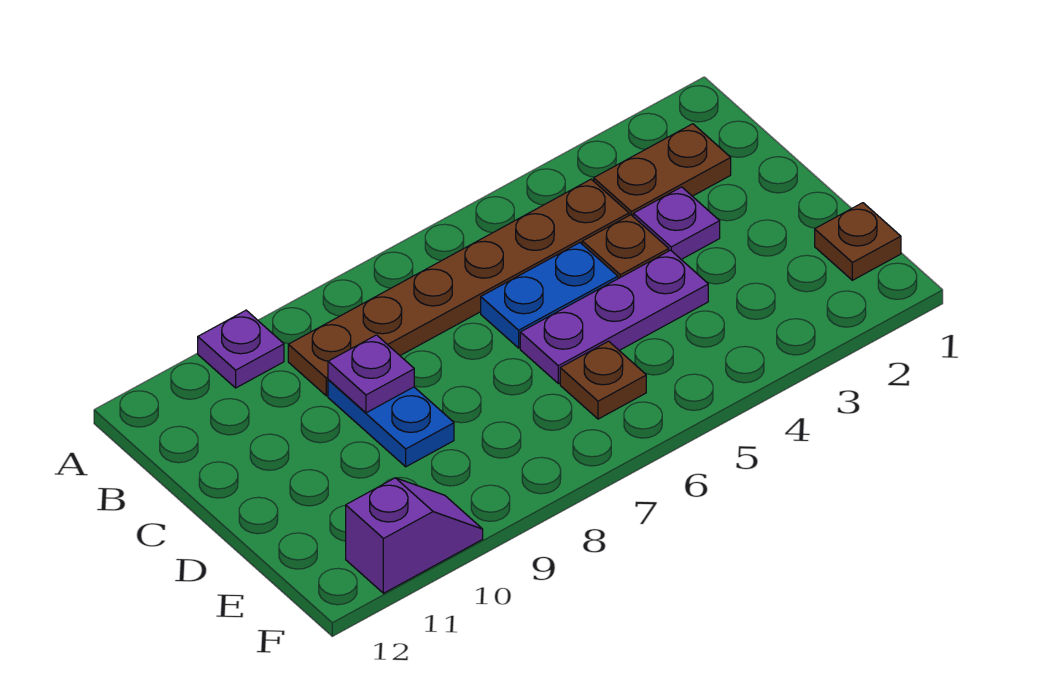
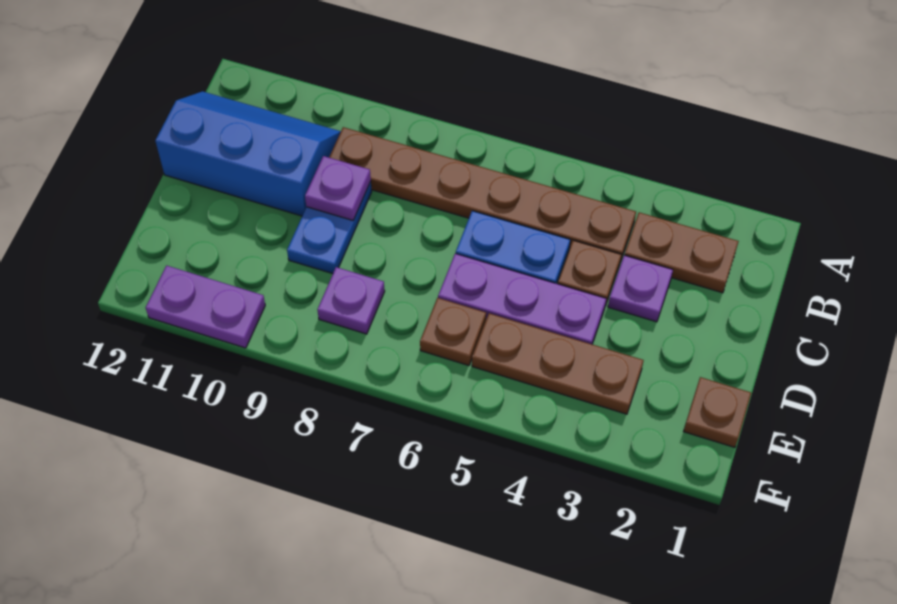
purple 1x1 plate [198,310,284,388] -> purple 1x1 plate moved to [317,267,385,334]
none -> blue 2x3 slope [155,91,341,216]
none -> brown 1x3 plate [472,313,644,414]
purple 1x2 slope [346,478,483,593] -> purple 1x2 plate [146,266,265,348]

